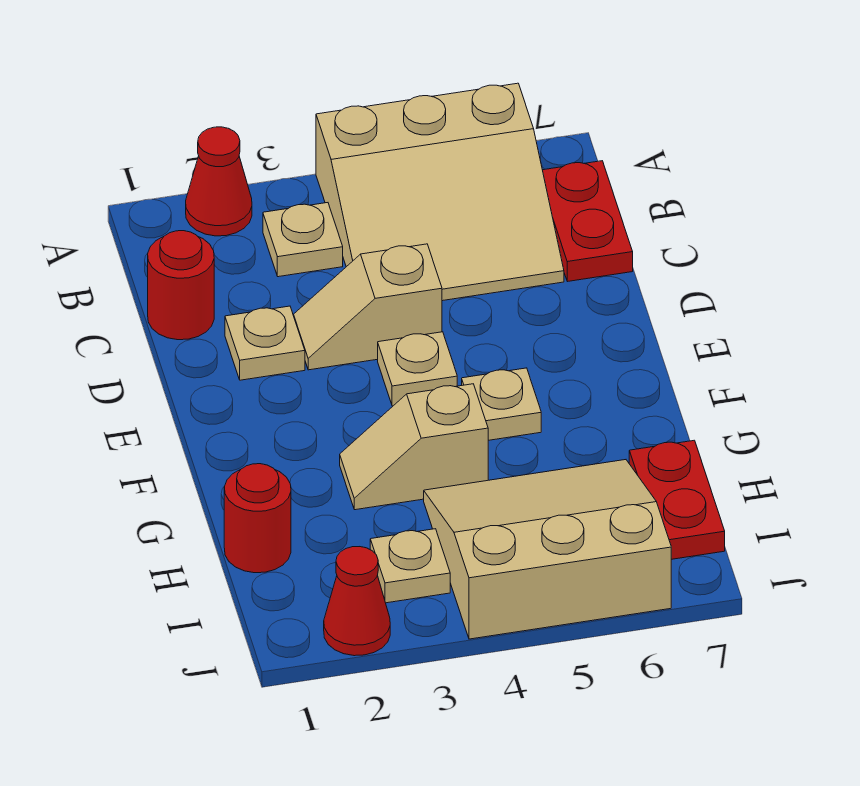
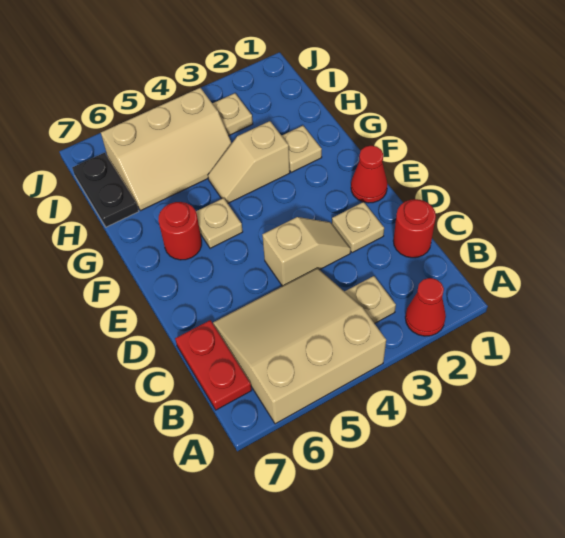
tan 1x1 plate [378,332,457,406] -> tan 1x1 plate moved to [282,126,322,172]
tan 1x2 slope [340,384,488,510] -> tan 1x2 slope turned to [208,121,290,203]
red 1x1 round brick [224,464,291,573] -> red 1x1 round brick moved to [158,202,202,260]
tan 3x3 slope [424,460,671,639] -> tan 2x3 slope [101,88,232,211]
red 1x2 plate [629,440,725,559] -> black 1x2 plate [72,153,139,227]
red 1x1 cone [324,547,390,656] -> red 1x1 cone moved to [351,146,388,203]

